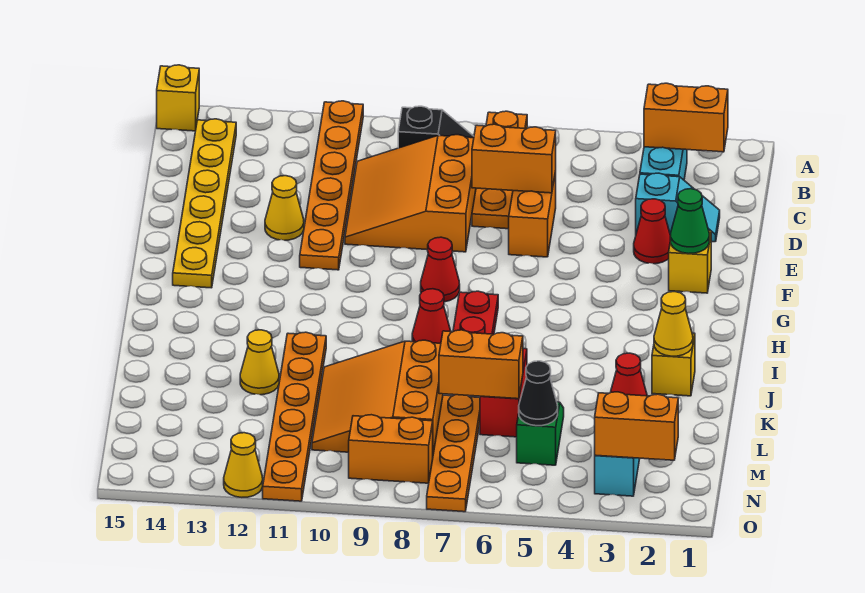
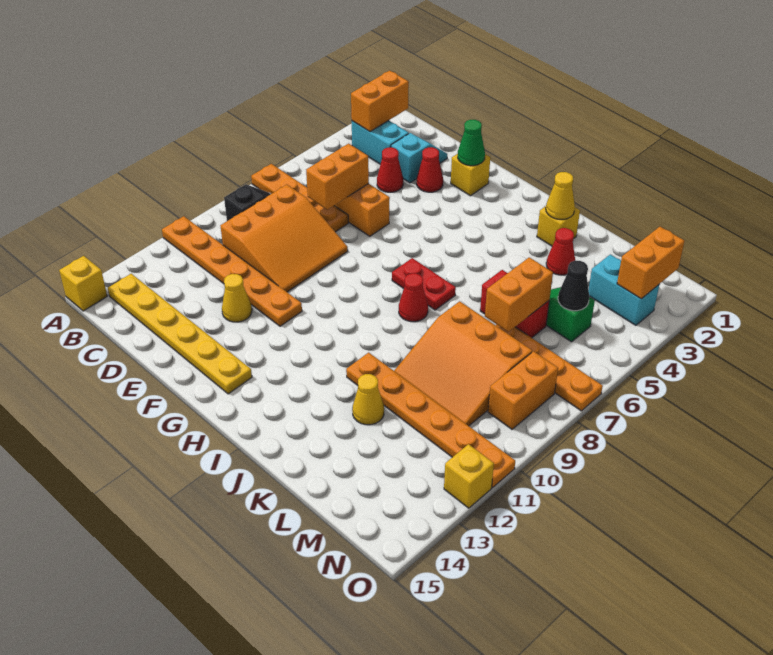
orange 3x3 slope [345,135,476,252] -> orange 3x3 slope turned to [221,185,348,292]
red 1x1 cone [421,237,460,302] -> red 1x1 cone moved to [377,147,403,192]
yellow 1x1 cone [224,433,263,497] -> yellow 1x1 brick [444,444,494,508]

